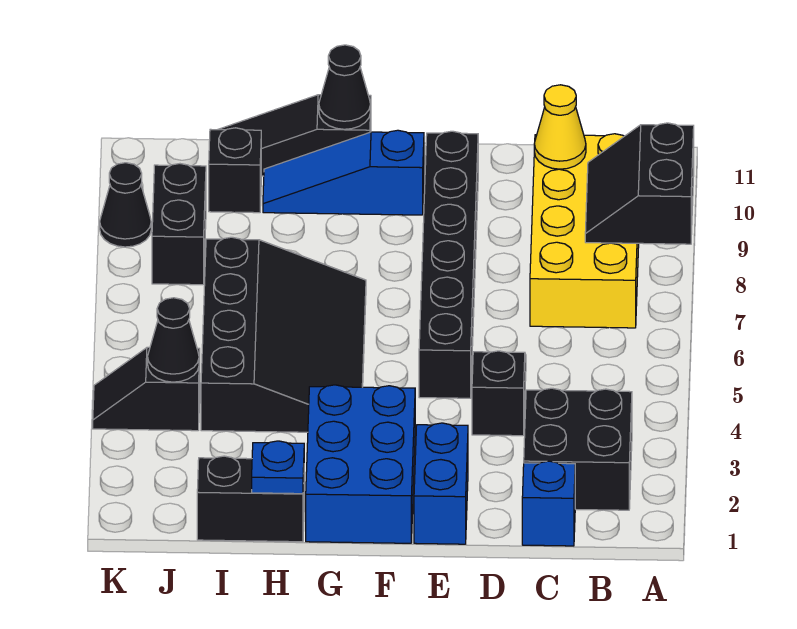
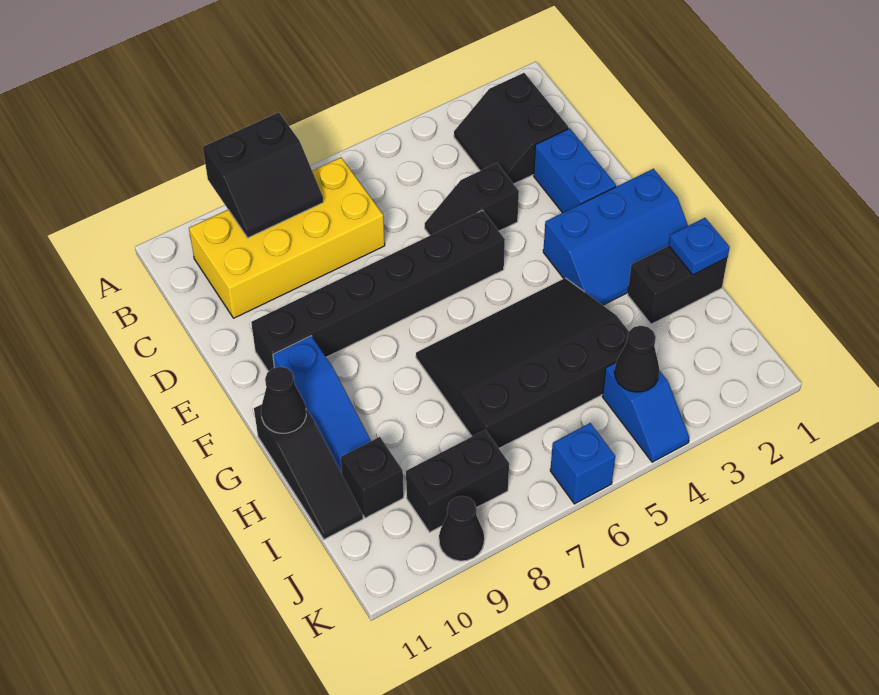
black 2x2 brick [524,388,632,510] -> black 2x2 slope [454,73,569,184]
blue 1x1 brick [522,461,575,546] -> blue 1x1 brick moved to [550,423,615,504]
yellow 1x1 cone [534,85,586,169] -> none
blue 1x2 brick [414,423,468,544] -> blue 1x2 brick turned to [534,128,616,213]
blue 2x3 brick [306,385,415,543] -> blue 2x3 slope [543,169,688,305]
black 1x2 brick [197,456,304,542] -> black 1x2 brick turned to [628,246,728,324]
black 1x2 slope [93,347,200,431] -> blue 1x2 slope [602,363,689,462]

